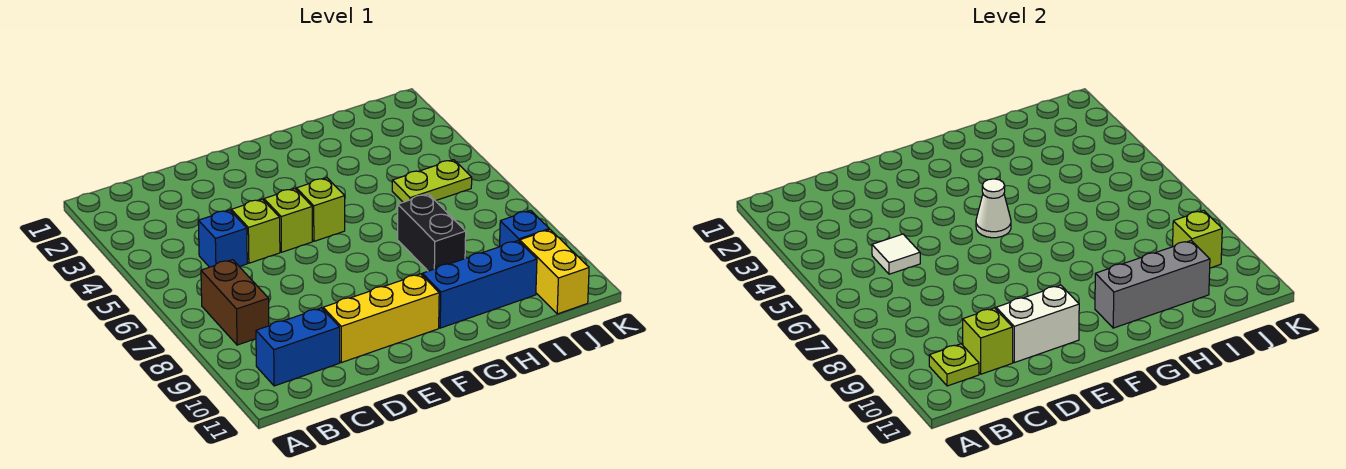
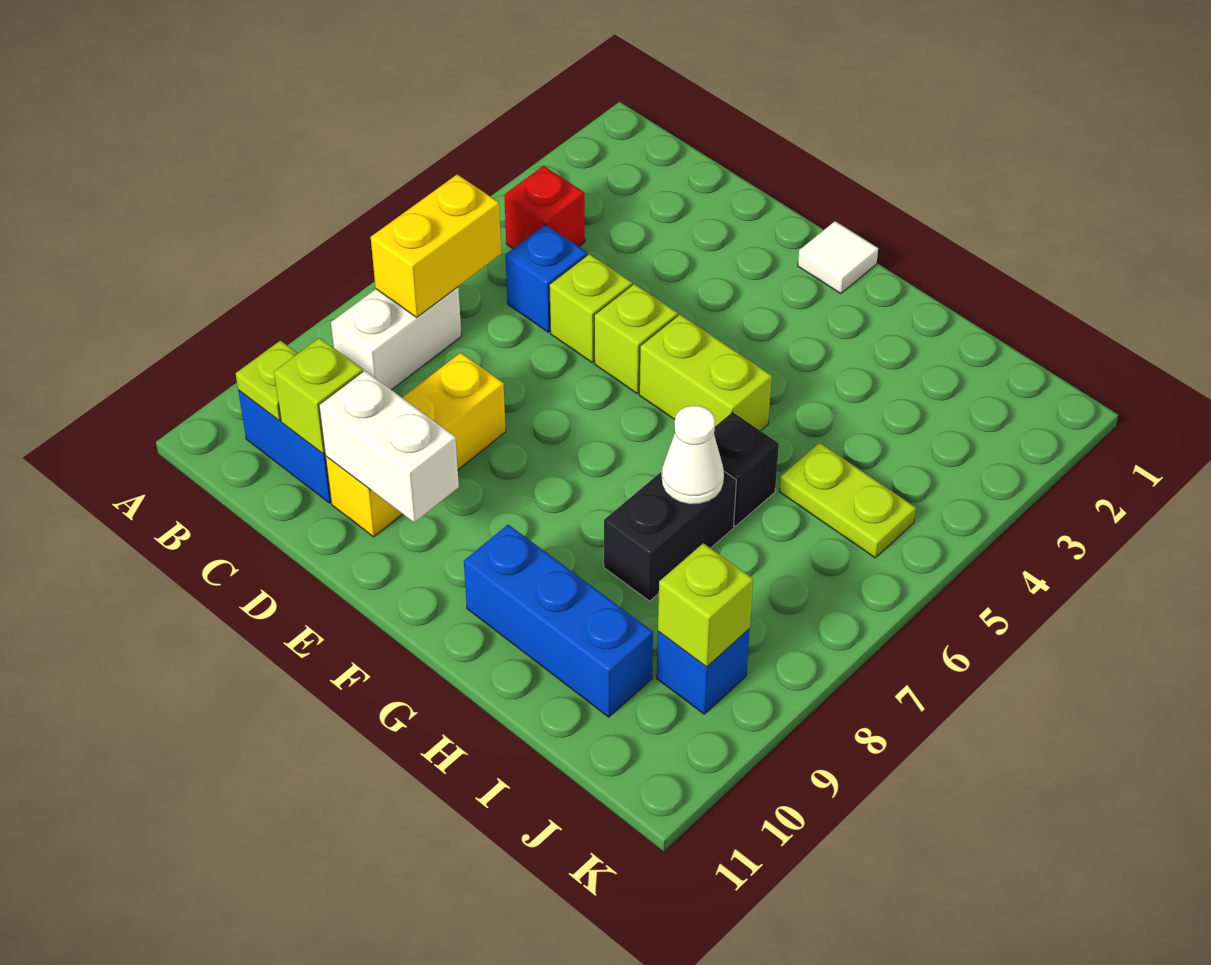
none -> red 1x1 brick [504,166,585,249]
brown 1x2 brick [201,260,269,345] -> white 1x2 brick [331,287,461,390]
white 1x1 tile [872,234,920,274] -> white 1x1 tile moved to [798,221,878,294]
yellow 1x3 brick [323,274,439,363] -> yellow 1x3 brick turned to [326,353,506,537]
lime 1x1 brick [296,178,345,241] -> lime 1x2 brick [639,314,772,431]
white 1x1 cone [976,179,1011,238] -> white 1x1 cone moved to [662,406,724,505]
grey 1x3 brick [1095,241,1210,328] -> none
none -> black 1x1 brick [714,412,779,526]
yellow 1x2 brick [520,230,589,314] -> yellow 1x2 brick moved to [371,174,501,317]

